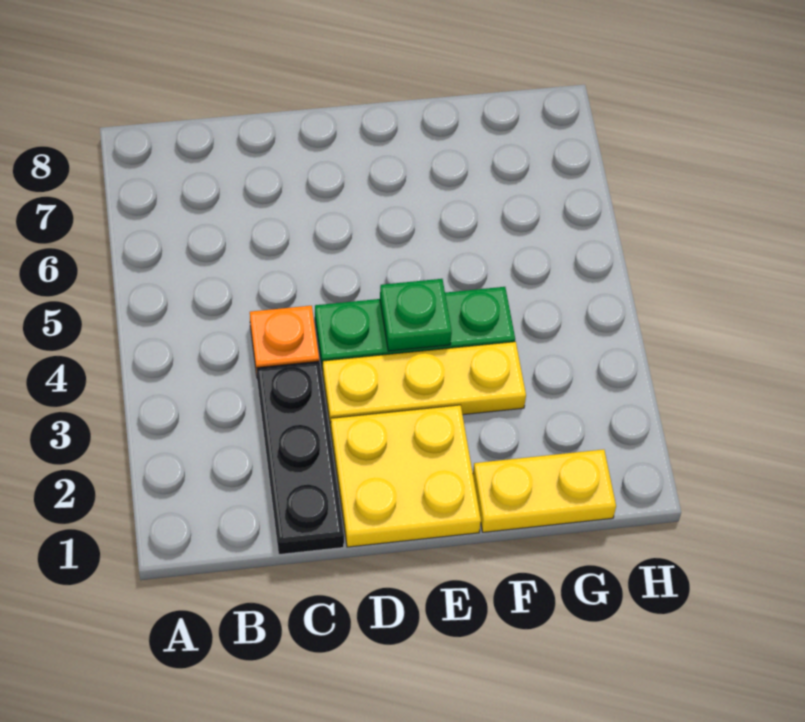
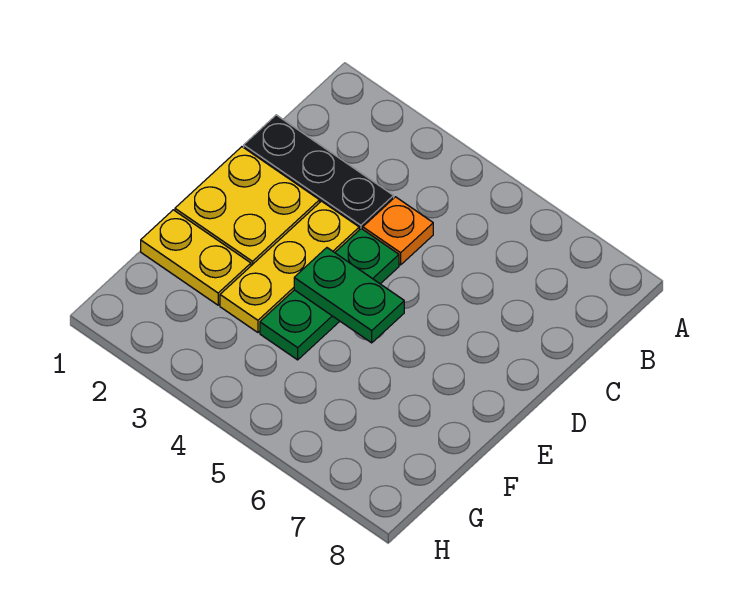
green 1x1 plate [380,279,452,351] -> green 1x2 plate [294,248,404,343]
yellow 1x2 plate [473,449,616,532] -> yellow 1x2 plate turned to [141,210,251,305]

